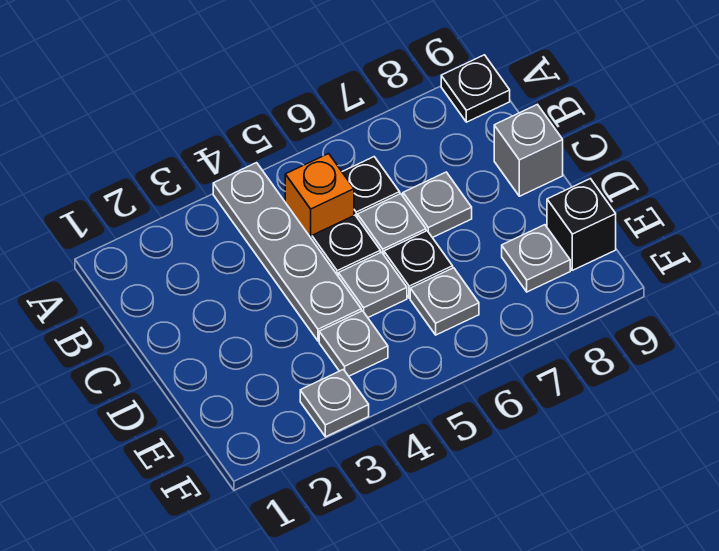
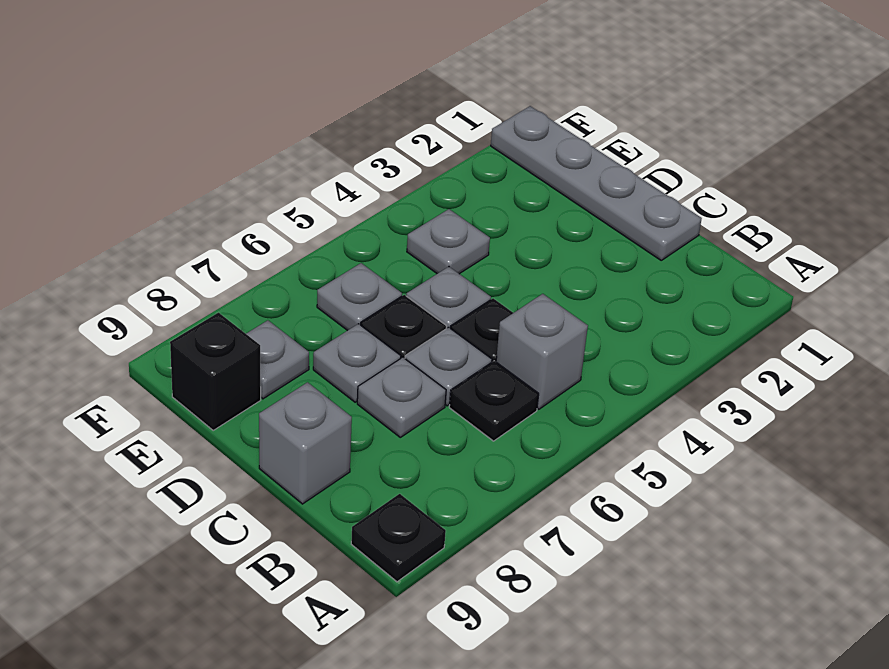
grey 1x4 plate [213,163,361,341] -> grey 1x4 plate moved to [491,106,702,260]
orange 1x1 brick [285,154,354,239] -> grey 1x1 brick [496,294,588,409]
grey 1x1 plate [300,370,369,437] -> grey 1x1 plate moved to [313,324,401,402]

